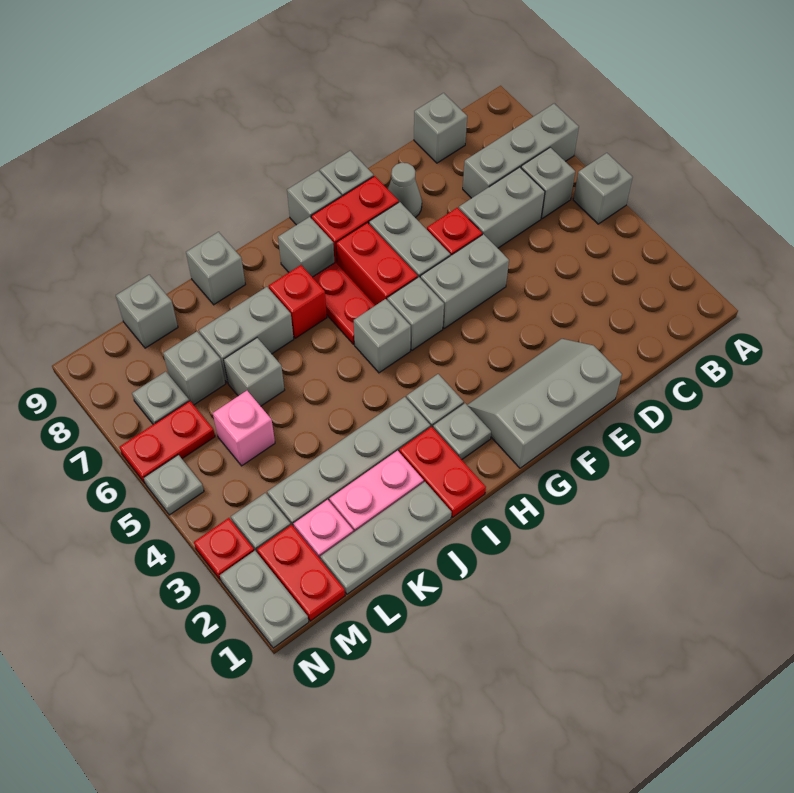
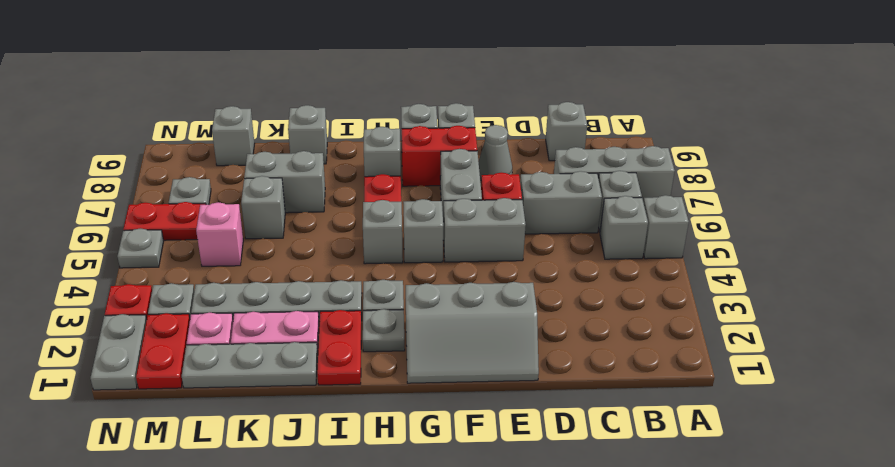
grey 2x3 slope [467,339,622,468] -> grey 2x3 slope turned to [406,282,539,383]
red 1x2 brick [336,223,418,305] -> none
red 1x1 brick [269,265,327,338] -> none
grey 1x1 brick [163,331,225,405] -> grey 1x1 brick moved to [600,196,648,259]

